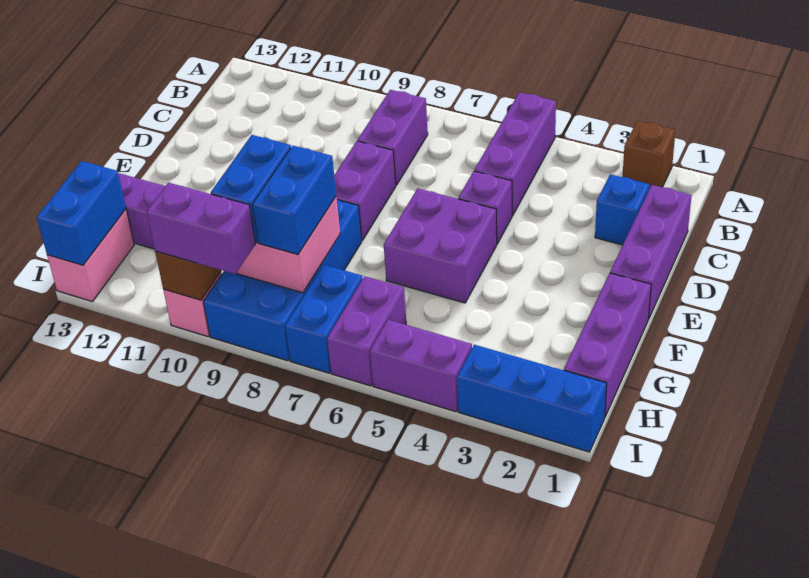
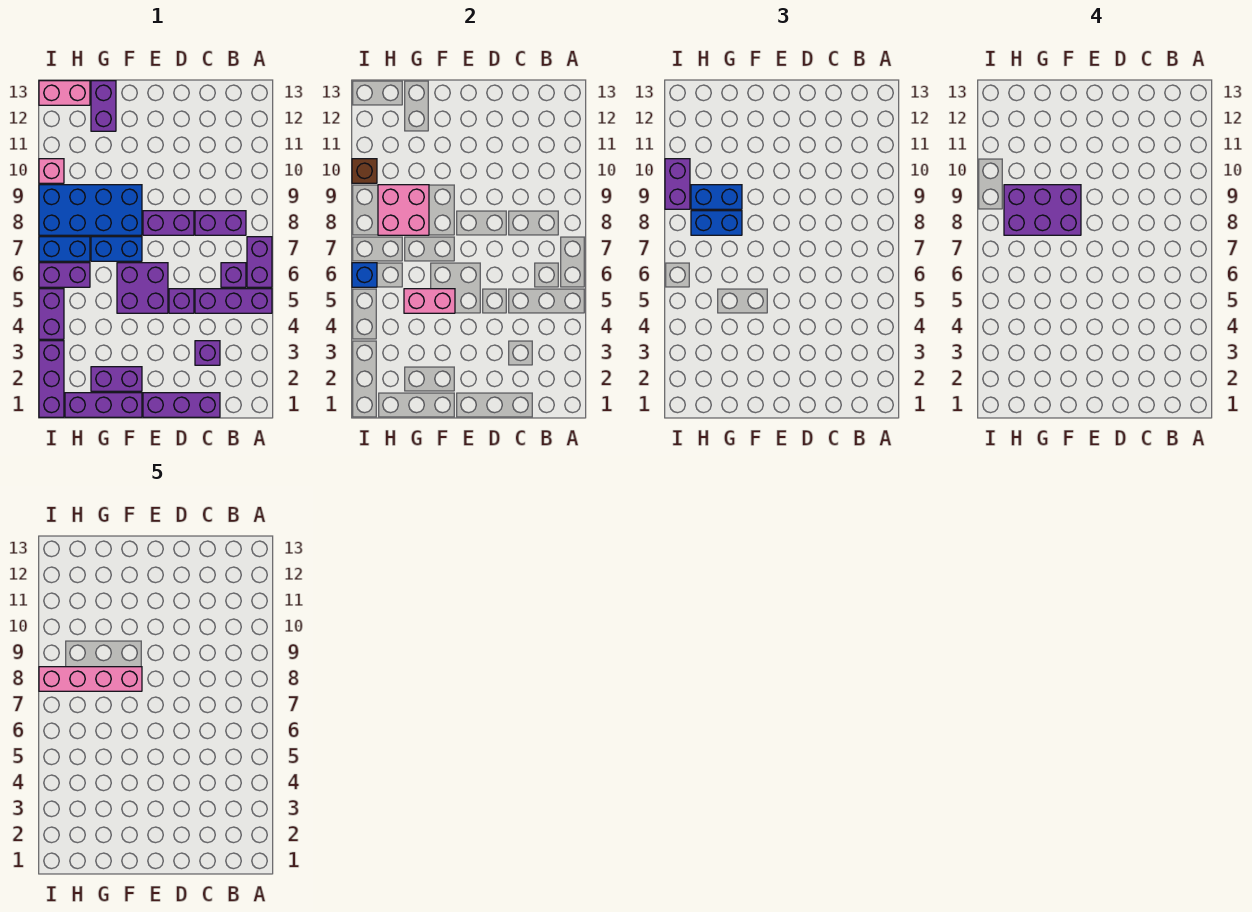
brown 1x1 brick [623,121,675,189] -> none
none -> purple 1x2 brick [247,237,272,287]
none -> purple 1x1 brick [221,263,246,287]
blue 1x1 brick [595,174,649,245] -> blue 1x1 brick moved to [352,263,377,287]
none -> purple 1x1 brick [195,341,220,365]
none -> purple 1x2 brick [91,367,142,391]
none -> pink 1x2 brick [404,289,455,313]
none -> purple 2x3 brick [1004,185,1081,235]
none -> pink 1x4 brick [39,667,142,691]
blue 1x2 brick [37,161,126,265] -> blue 1x2 brick moved to [91,237,142,261]
blue 1x3 brick [457,345,607,452] -> purple 1x3 brick [39,341,64,417]

